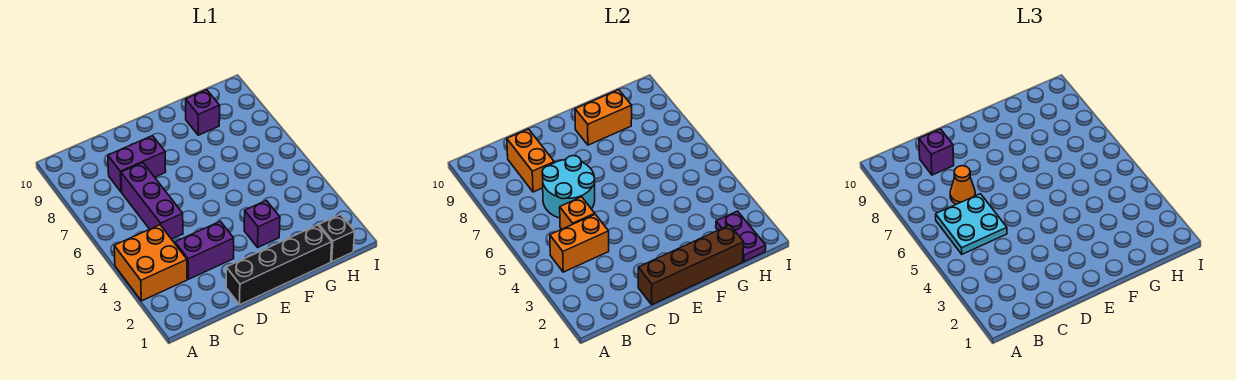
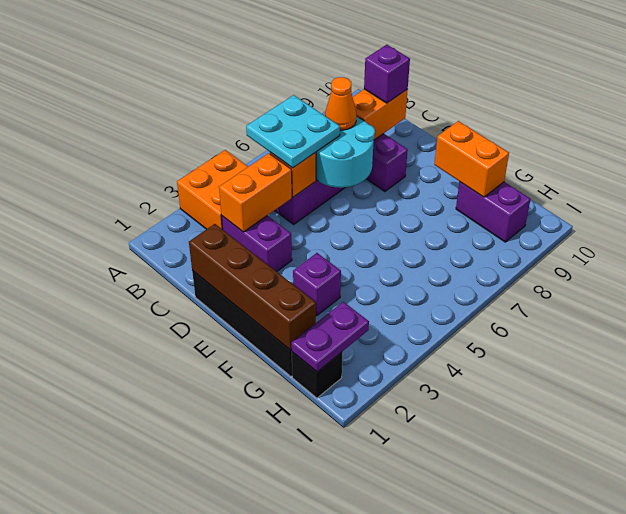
orange 1x2 brick [550,214,609,272] -> orange 1x2 brick turned to [219,153,292,232]
purple 1x1 brick [186,90,220,135] -> purple 1x2 brick [456,182,531,242]

